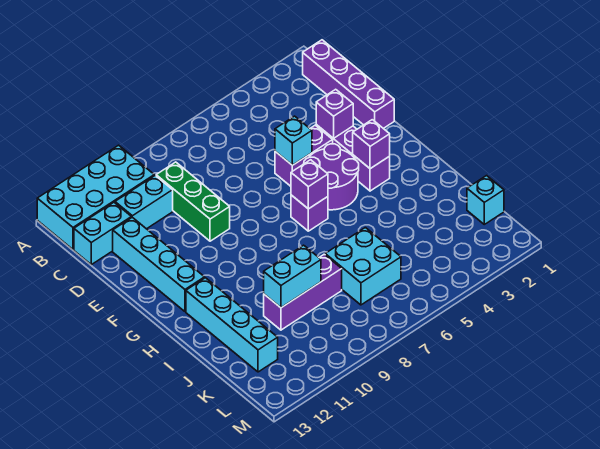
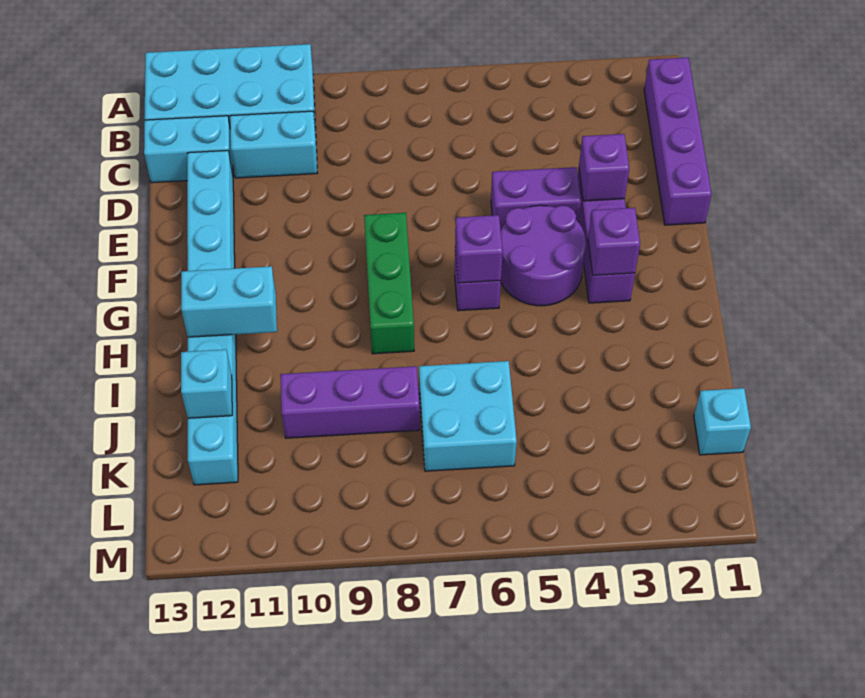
green 1x3 brick [156,162,230,241] -> green 1x3 brick moved to [364,213,414,354]
cyan 1x1 brick [275,116,312,165] -> cyan 1x1 brick moved to [181,350,232,418]
cyan 1x2 brick [264,245,321,308] -> cyan 1x2 brick moved to [181,266,277,337]

